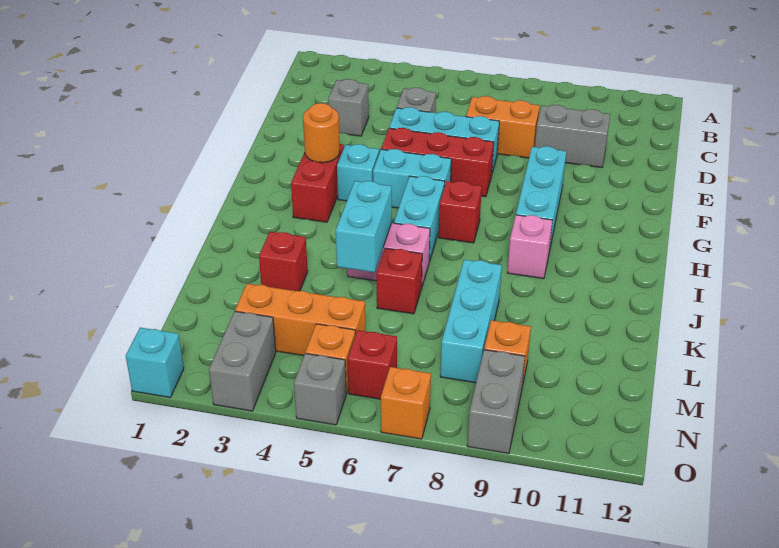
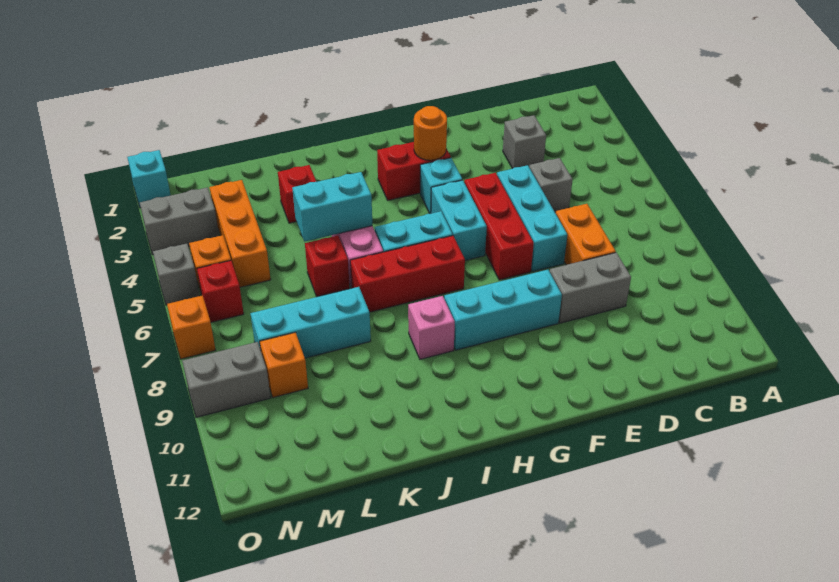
grey 1x2 brick [535,105,610,168] -> grey 1x2 brick turned to [550,253,631,323]
red 1x1 brick [439,181,482,243] -> red 1x3 brick [350,236,465,312]

